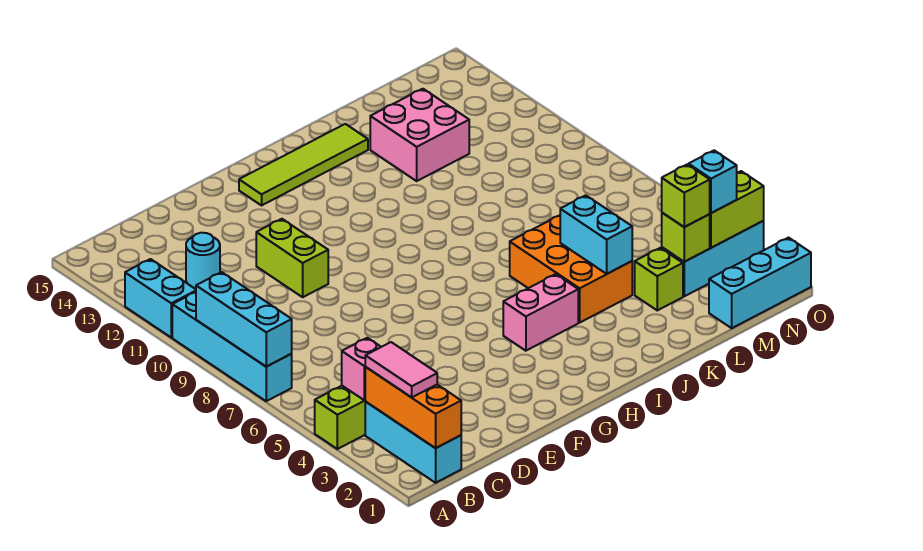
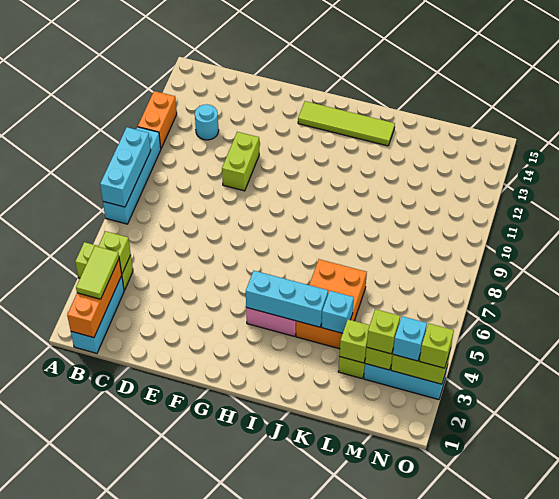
cyan 1x2 brick [125,259,196,337] -> orange 1x2 brick [138,91,177,148]
pink 1x2 tile [365,342,437,397] -> lime 1x2 tile [76,246,119,299]
pink 1x1 brick [342,338,381,400] -> lime 1x1 brick [98,231,131,273]
cyan 1x2 brick [560,195,632,274] -> cyan 1x1 brick [321,291,354,333]
pink 2x2 brick [370,89,469,181] -> none
none -> lime 1x1 brick [339,319,370,363]
cyan 1x3 brick [709,238,811,328] -> cyan 1x3 brick moved to [246,271,328,327]
none -> lime 1x1 brick [419,324,454,368]

